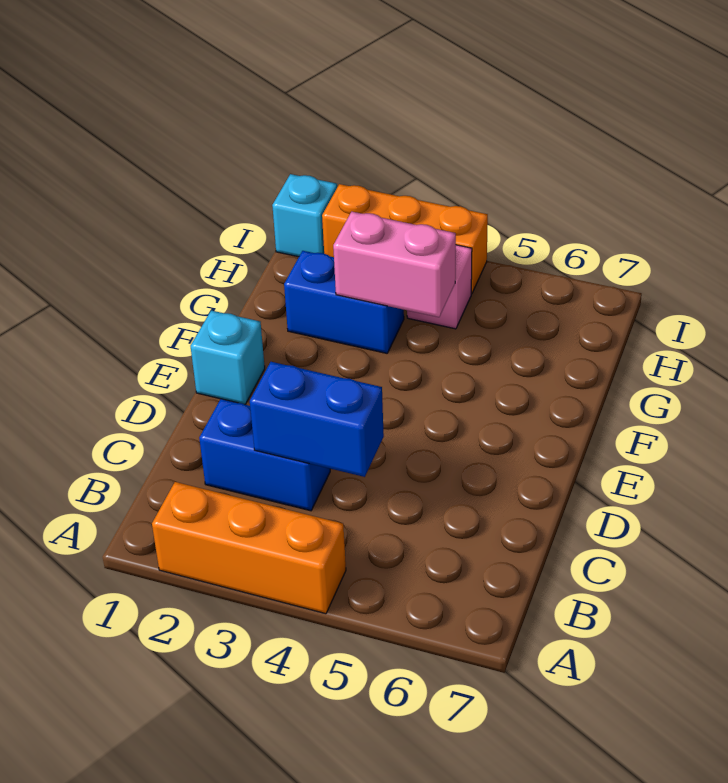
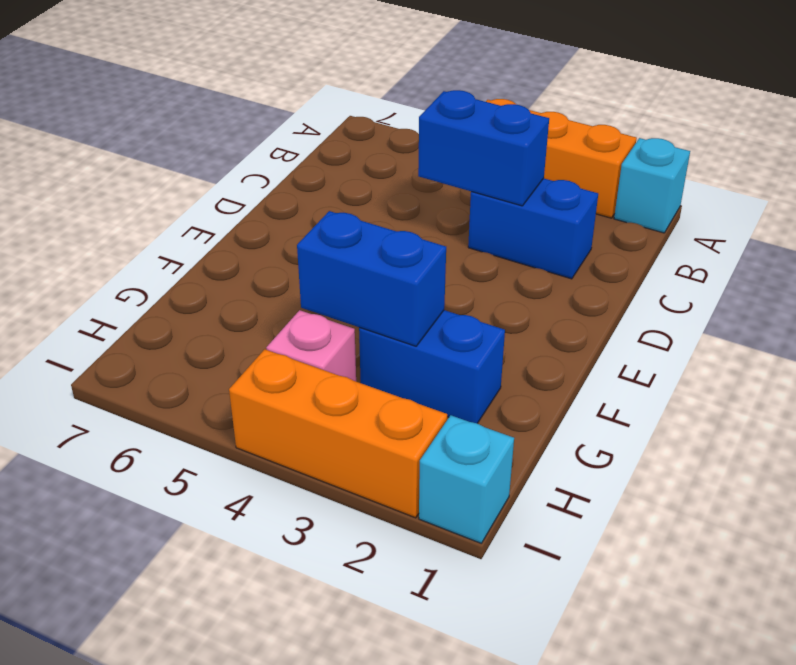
cyan 1x1 brick [191,311,265,405] -> cyan 1x1 brick moved to [614,138,690,233]
pink 1x2 brick [333,212,456,317] -> blue 1x2 brick [297,211,446,346]

